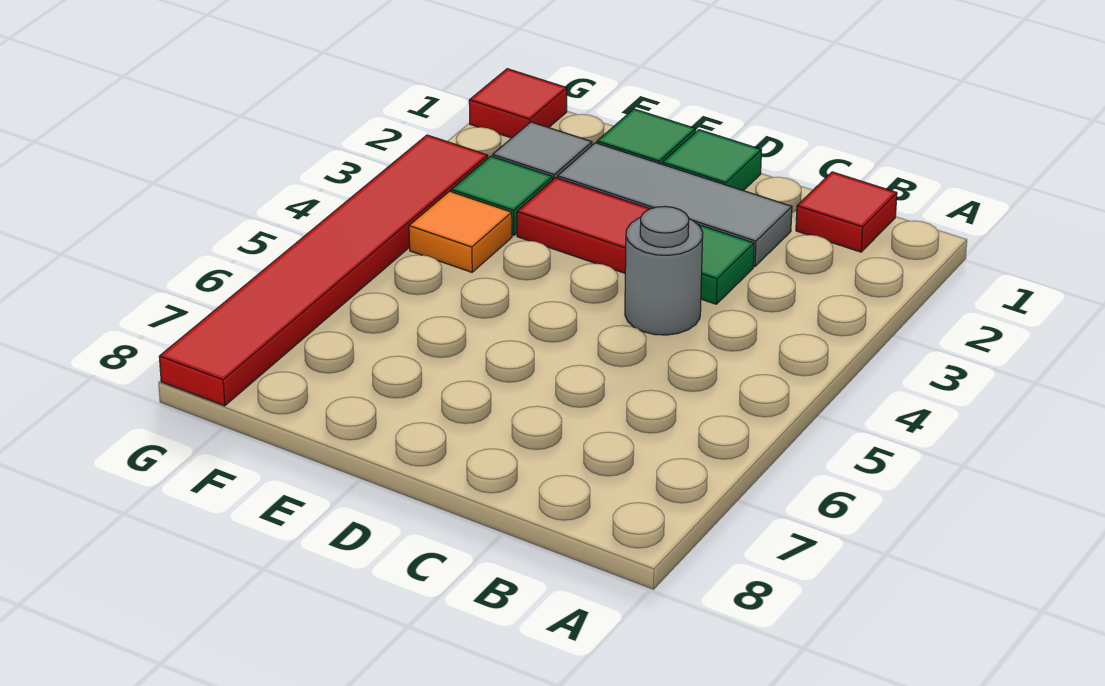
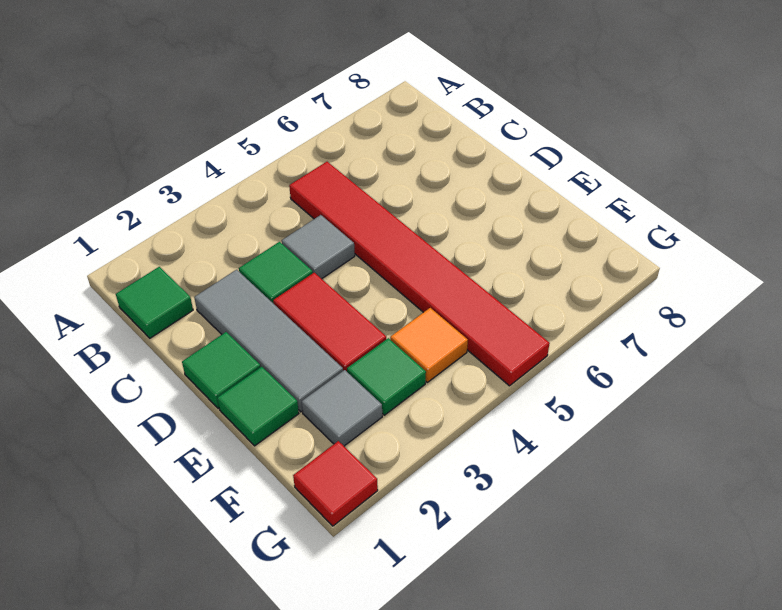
red 1x1 tile [796,172,897,252] -> green 1x1 tile [116,267,193,338]
grey 1x1 round brick [625,206,703,335] -> grey 1x1 tile [282,215,355,279]
red 1x6 tile [159,135,488,406] -> red 1x6 tile turned to [289,162,550,386]

